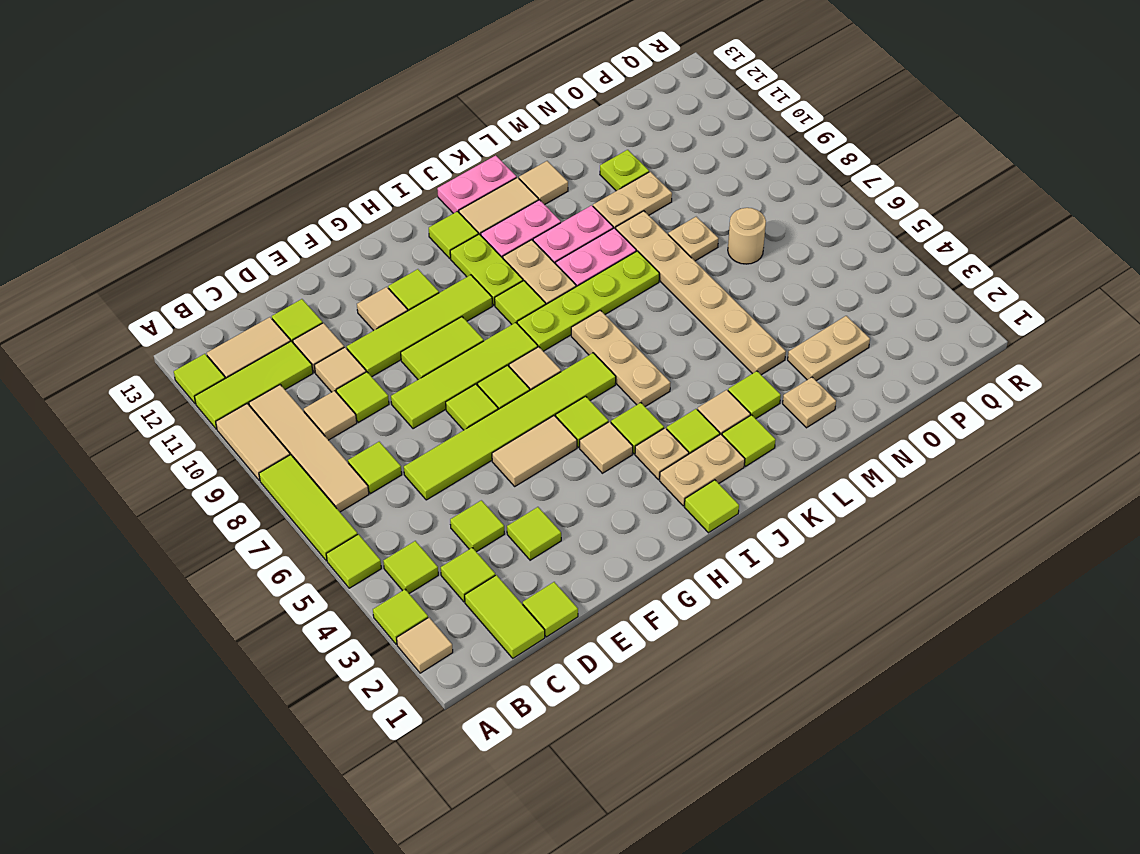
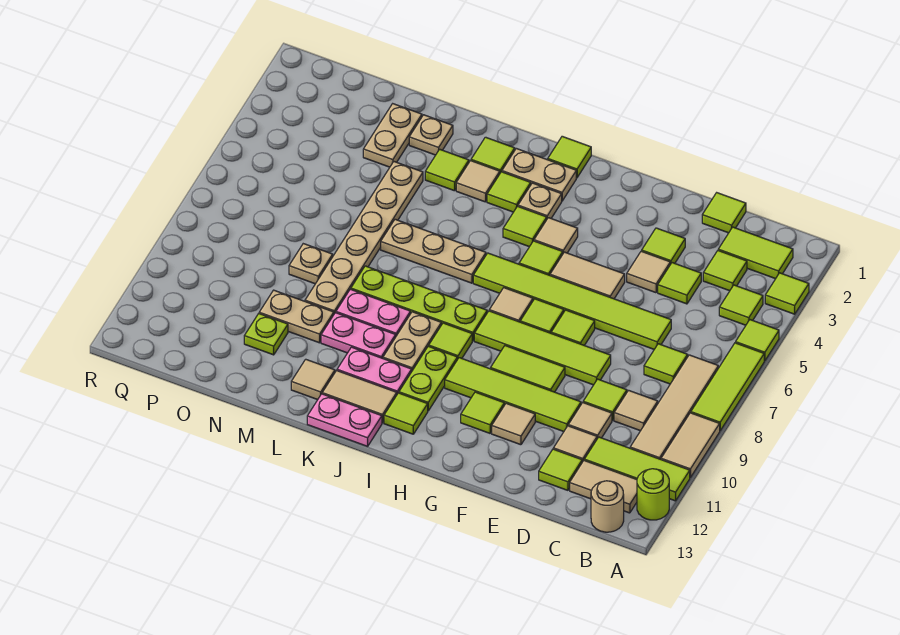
tan 1x1 tile [397,618,453,673] -> tan 1x1 tile moved to [627,251,670,293]
lime 1x1 tile [174,354,225,404] -> lime 1x1 round brick [637,469,669,520]
lime 1x2 tile [465,575,545,658] -> lime 1x2 tile turned to [718,227,793,279]
tan 1x3 plate [571,310,671,406] -> tan 1x3 plate turned to [381,219,486,283]
tan 1x2 plate [788,316,870,381] -> tan 1x2 plate turned to [363,104,422,167]
tan 1x1 round brick [728,208,766,264] -> tan 1x1 round brick moved to [591,481,624,532]

